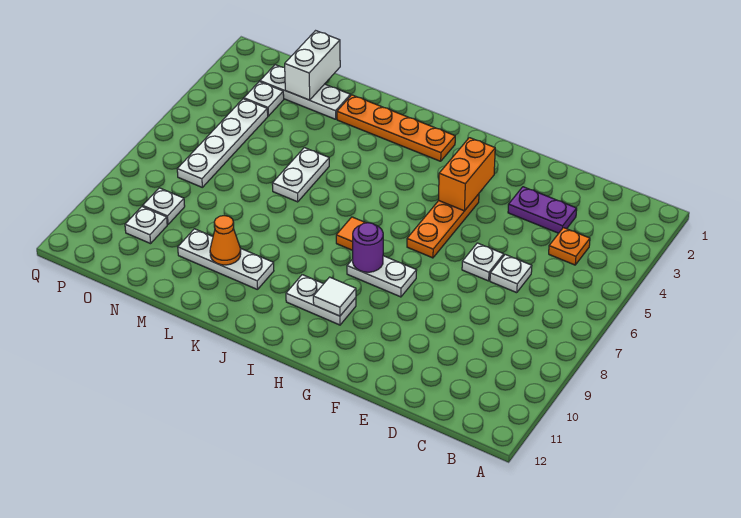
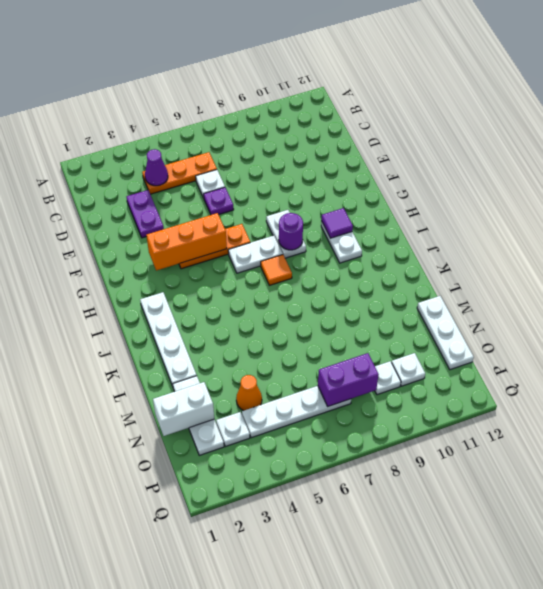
orange 1x1 plate [549,228,590,265] -> orange 1x3 plate [142,152,217,194]
none -> purple 1x1 cone [145,149,168,186]
white 1x1 plate [462,243,504,281] -> purple 1x1 plate [204,187,234,215]
orange 1x2 brick [438,138,495,211] -> orange 1x3 brick [146,213,227,271]
white 1x1 tile [313,277,356,316] -> purple 1x1 tile [321,208,353,238]
orange 1x4 plate [337,95,455,161] -> white 1x4 plate [140,292,197,386]
white 1x3 plate [178,229,274,290] -> white 1x3 plate moved to [417,296,474,370]
white 1x2 plate [272,148,329,202] -> white 1x2 plate moved to [228,236,283,273]
orange 1x1 cone [210,216,241,265] -> orange 1x1 cone moved to [236,375,262,411]
none -> purple 1x2 brick [318,353,379,406]

